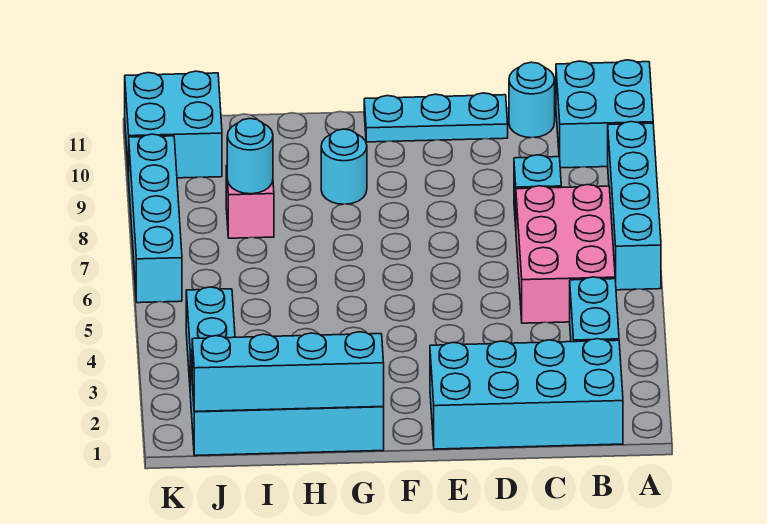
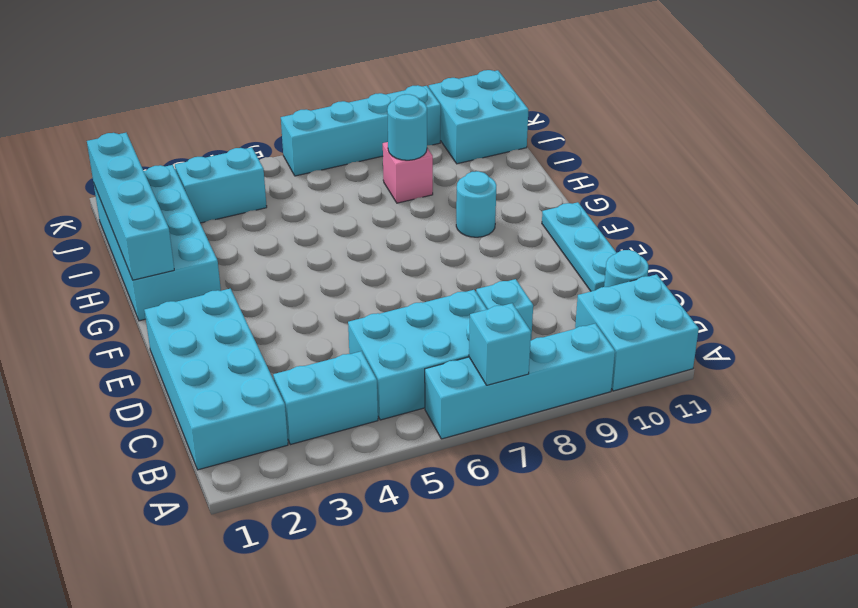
none -> cyan 1x1 brick [469,303,531,385]
pink 2x3 brick [516,185,615,323] -> cyan 2x3 brick [348,290,487,420]

